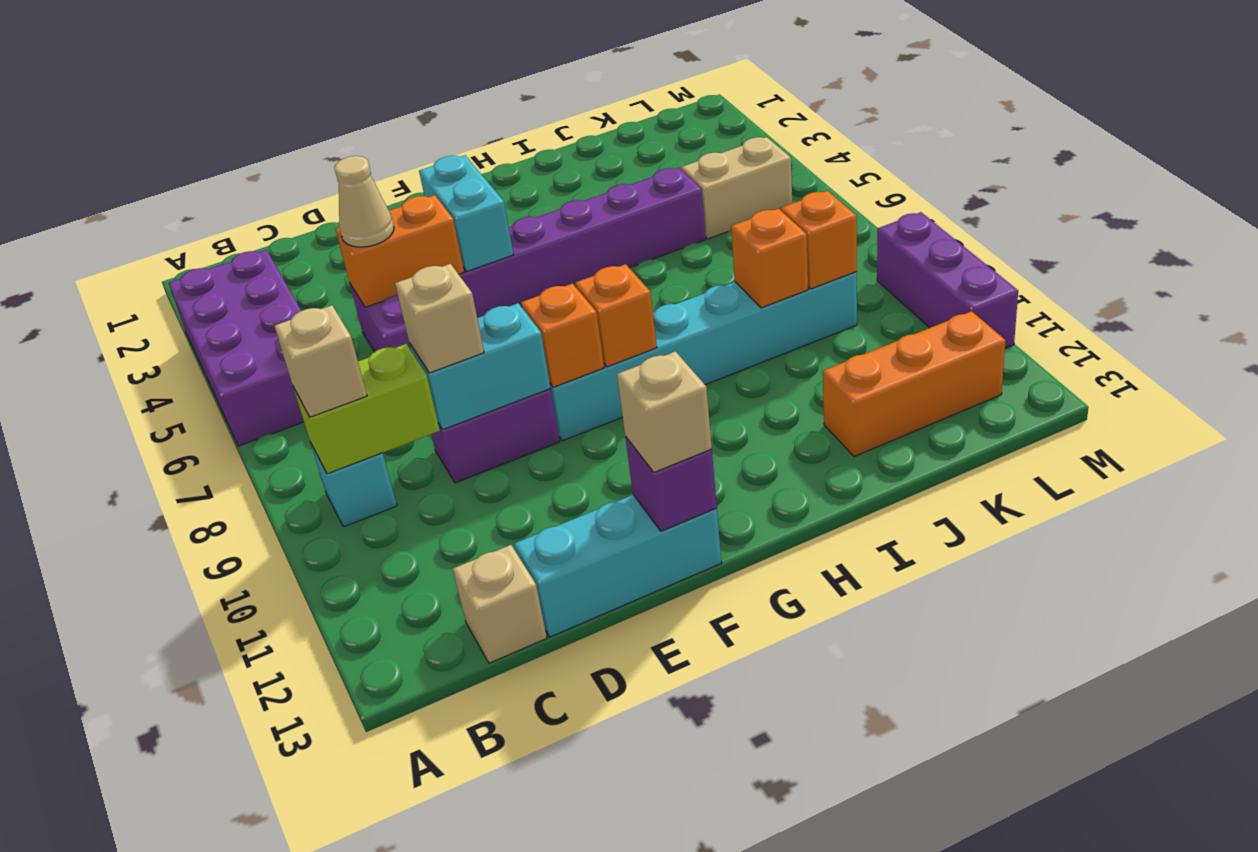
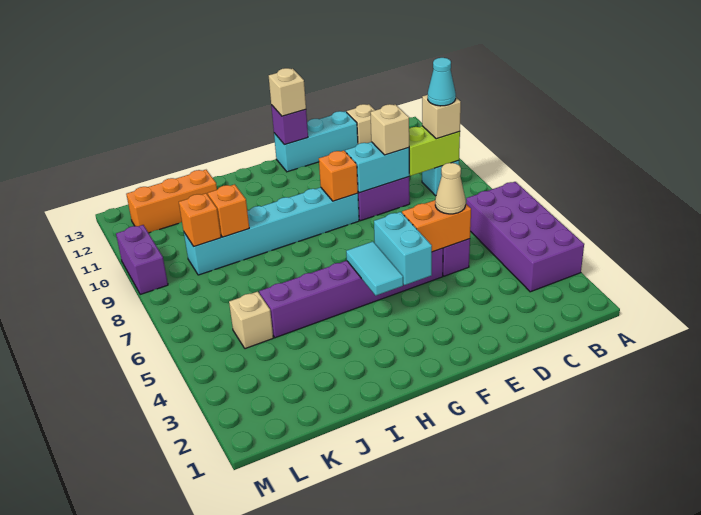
none -> cyan 1x1 cone [428,58,456,106]
none -> cyan 1x2 tile [346,242,403,295]
orange 1x1 brick [575,264,657,367] -> none
tan 1x2 brick [681,137,792,239] -> tan 1x1 brick [229,292,273,349]
purple 1x3 brick [877,212,1018,348] -> purple 1x2 brick [116,225,168,294]

